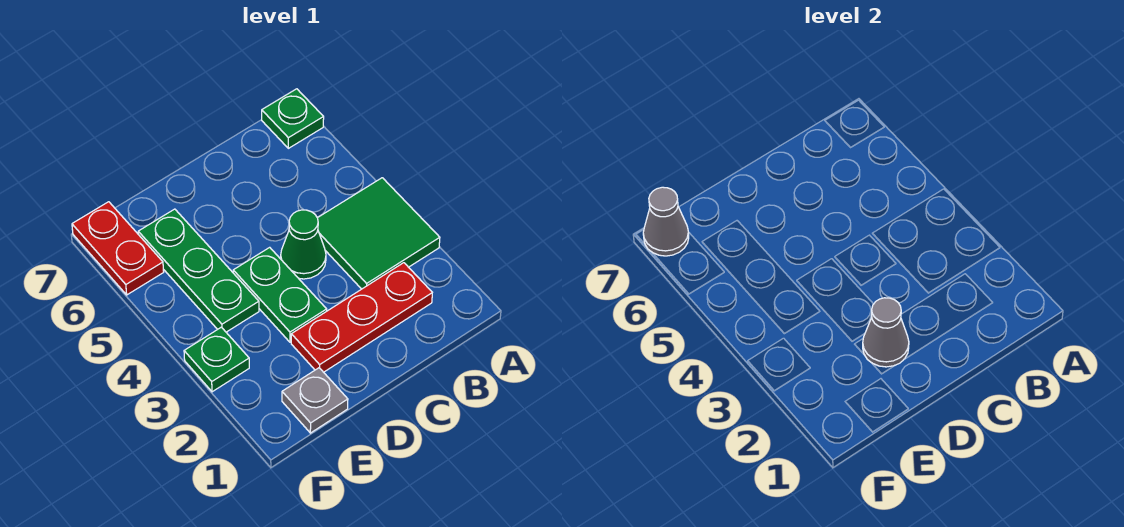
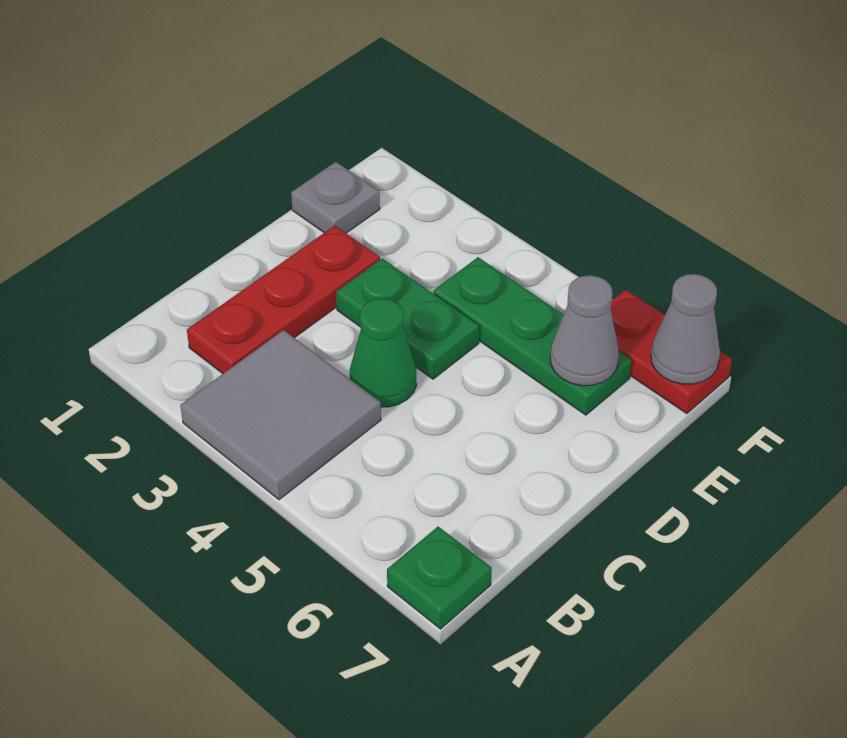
green 2x2 tile [318,178,440,289] -> grey 2x2 tile [180,330,381,500]
grey 1x1 cone [863,298,909,367] -> grey 1x1 cone moved to [550,275,619,386]
green 1x1 plate [184,327,249,392] -> none

